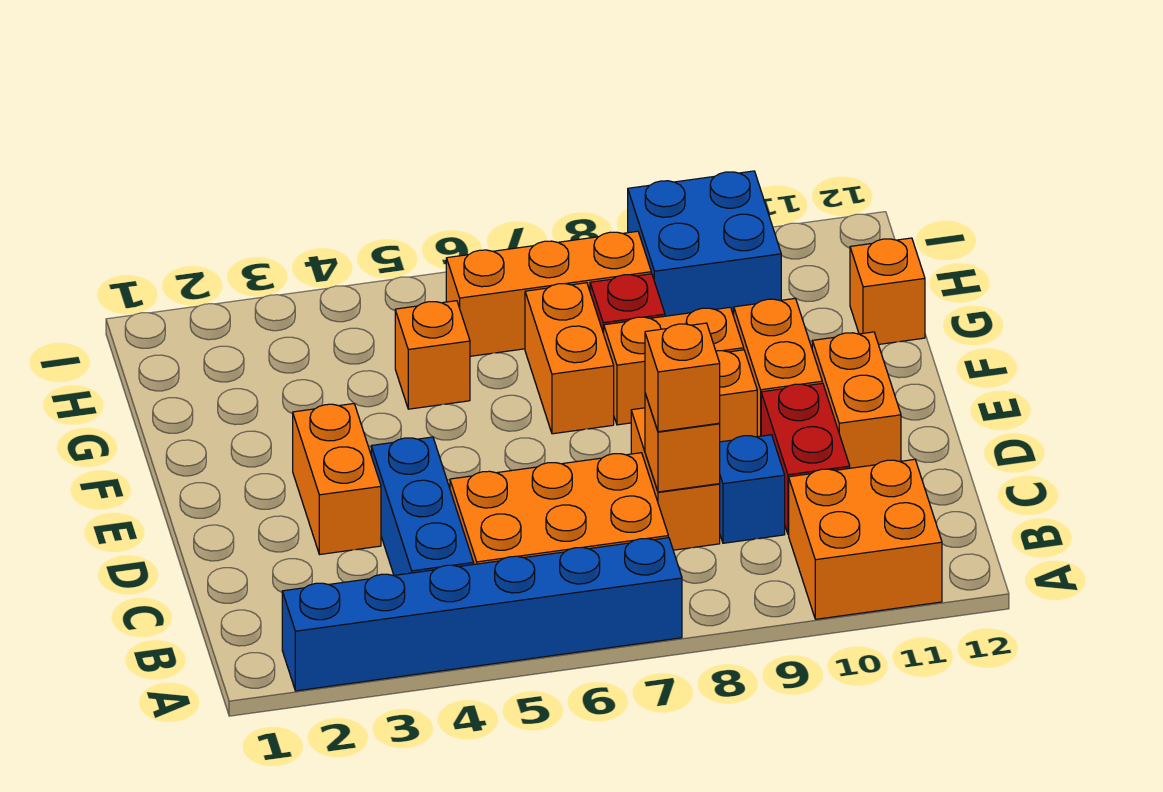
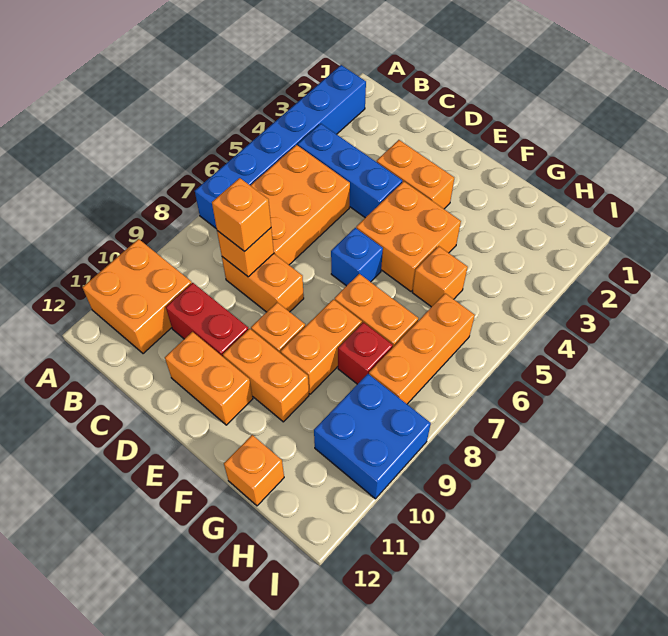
blue 1x1 brick [720,435,785,543] -> blue 1x1 brick moved to [331,228,383,286]
none -> orange 2x2 brick [356,181,461,291]

